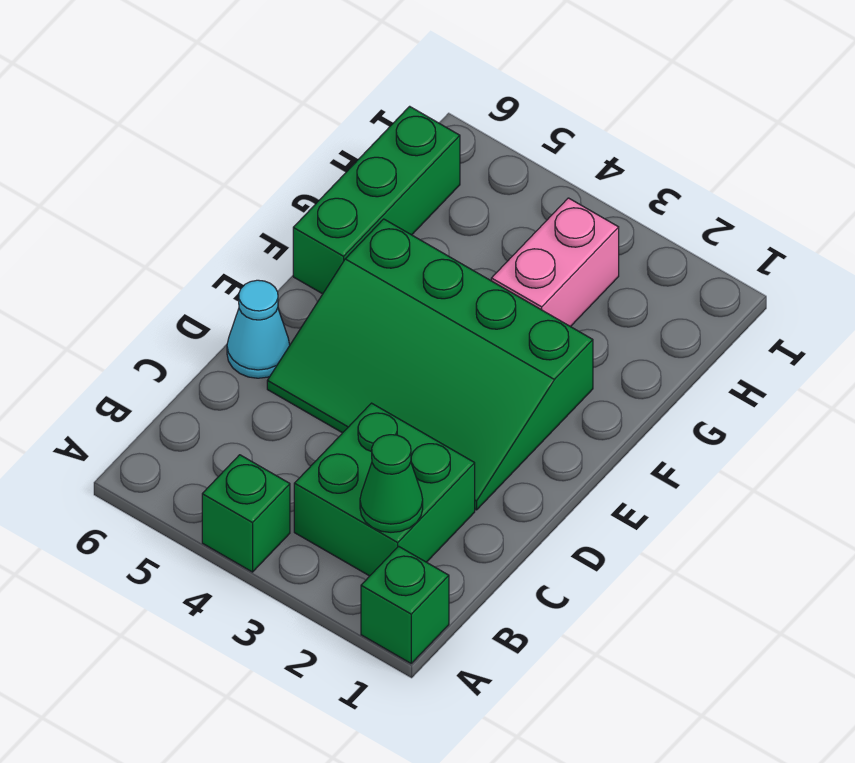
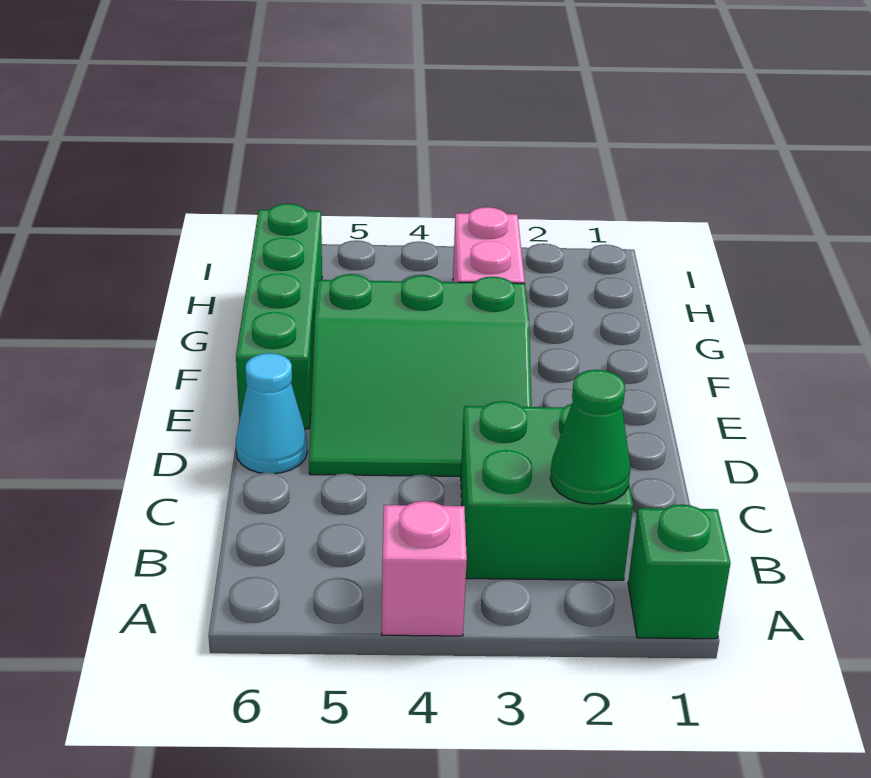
green 1x1 brick [202,455,290,572] -> pink 1x1 brick [382,501,467,636]
green 3x4 slope [267,219,593,510] -> green 3x3 slope [309,274,532,476]
green 1x3 brick [293,106,460,294] -> green 1x4 brick [236,204,322,429]

